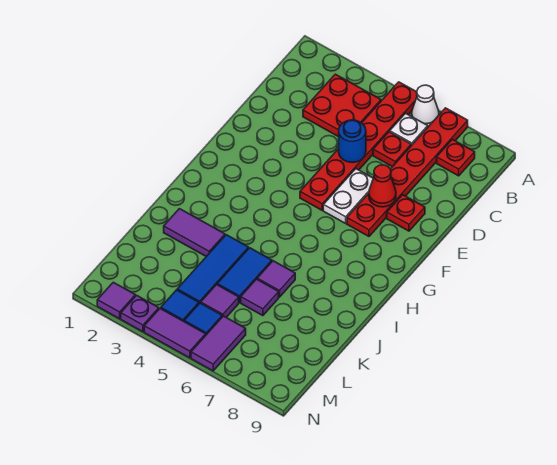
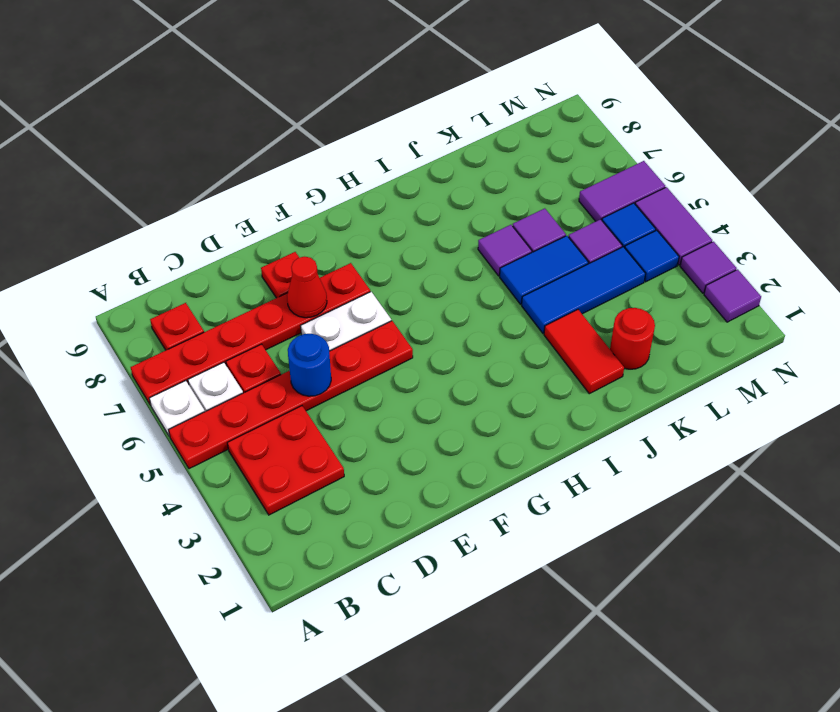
white 1x1 cone [412,85,439,127] -> white 1x1 plate [149,381,205,437]
purple 1x2 tile [164,209,225,256] -> red 1x2 tile [544,310,624,394]
none -> red 1x1 round brick [610,308,655,369]
purple 1x1 plate [121,295,159,332] -> purple 1x1 tile [680,242,737,293]

